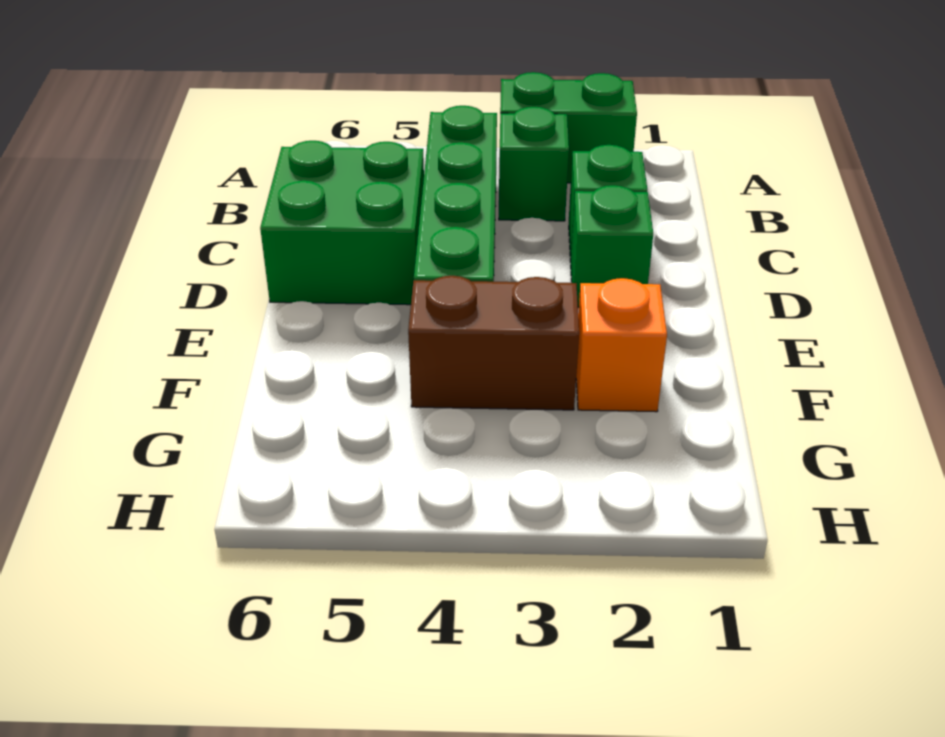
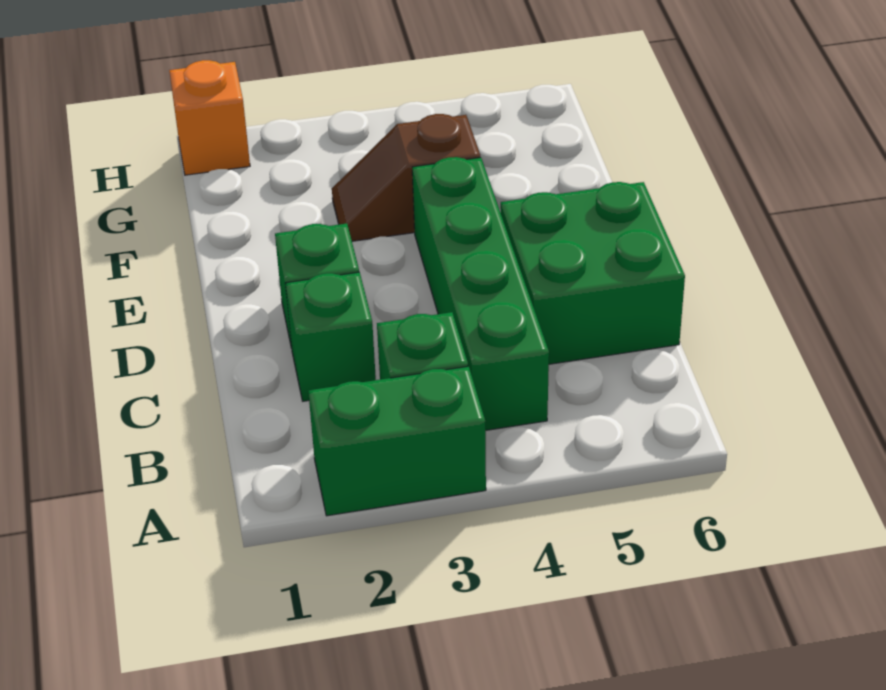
orange 1x1 brick [576,278,667,412] -> orange 1x1 brick moved to [169,60,250,175]
brown 1x2 brick [408,276,579,410] -> brown 1x2 slope [332,114,480,241]

